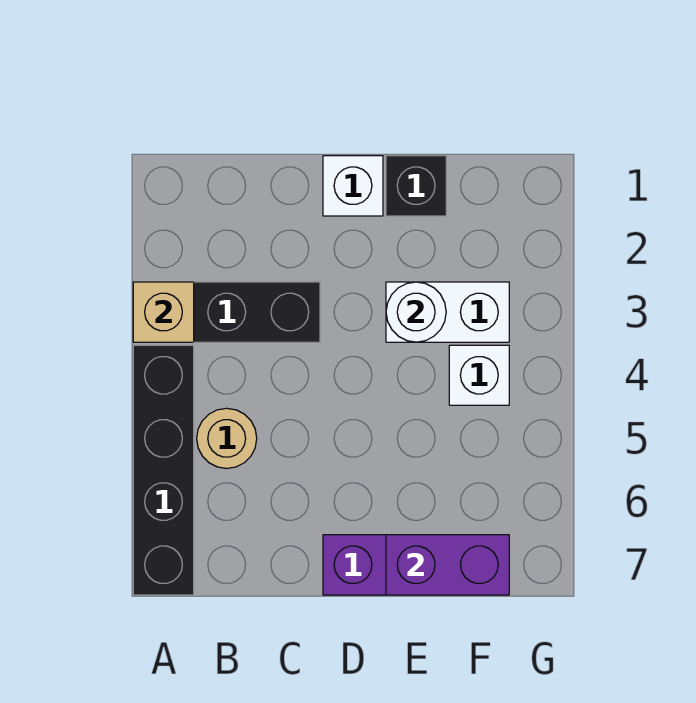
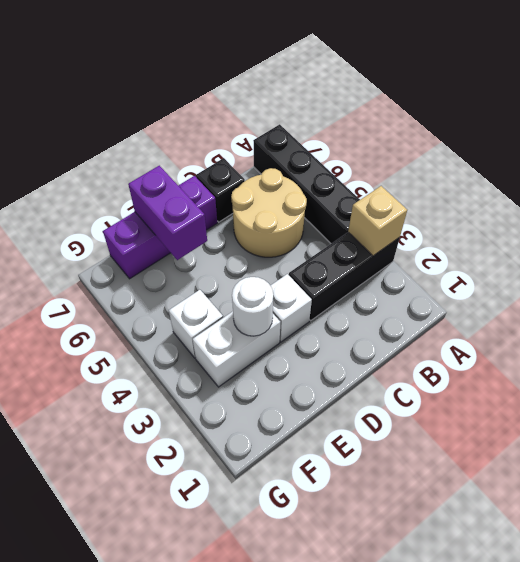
tan 1x1 round brick [197,408,257,469] -> tan 2x2 round brick [231,168,307,257]
white 1x1 brick [323,156,383,216] -> white 1x1 brick moved to [270,274,312,342]
black 1x1 brick [386,156,446,216] -> black 1x1 brick moved to [196,158,245,222]
purple 1x2 brick [386,535,509,595] -> purple 1x2 brick turned to [128,166,207,260]

